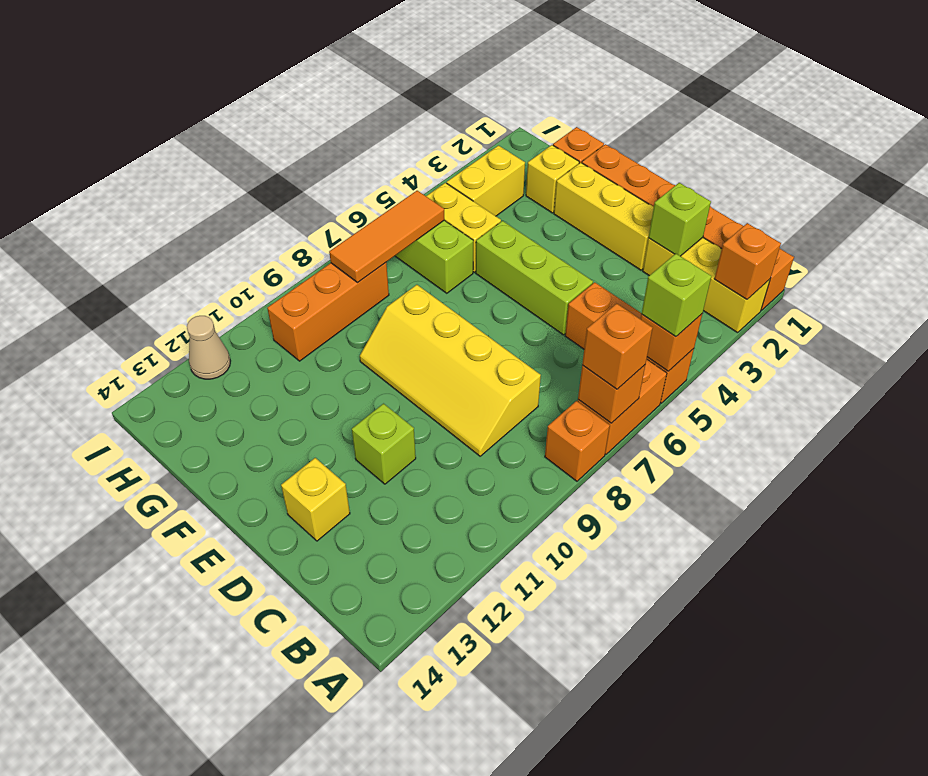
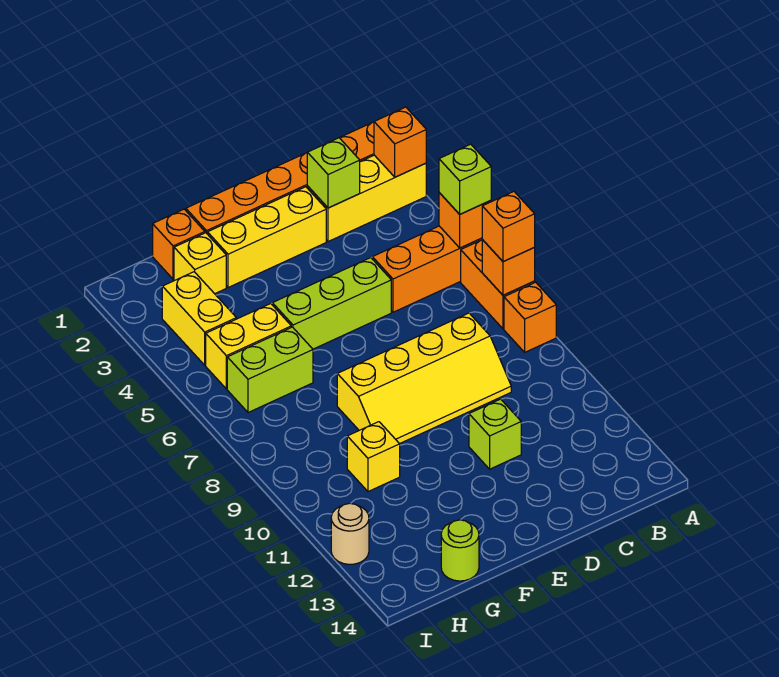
yellow 1x1 brick [281,458,350,541] -> yellow 1x1 brick moved to [347,422,400,492]
none -> lime 1x1 round brick [441,520,479,581]
orange 1x3 tile [329,191,444,283] -> none
orange 1x3 brick [267,263,389,361] -> none
tan 1x1 cone [187,316,230,379] -> tan 1x1 round brick [331,503,369,564]

